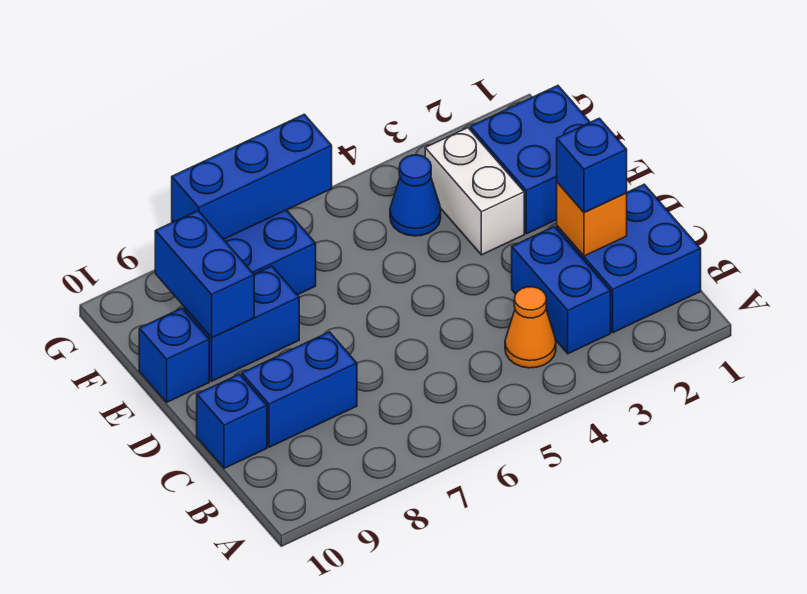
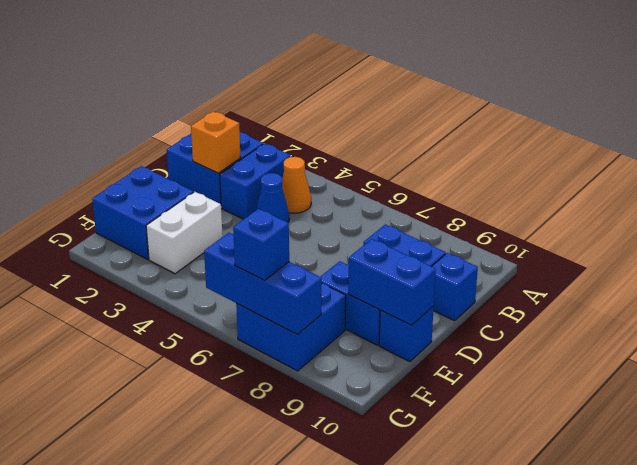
blue 1x1 brick [557,118,627,212] -> blue 1x1 brick moved to [233,209,289,280]
blue 1x2 brick [155,211,254,338] -> blue 1x2 brick turned to [348,239,436,325]
blue 1x1 cone [390,155,441,236] -> blue 1x1 cone moved to [256,173,289,223]

